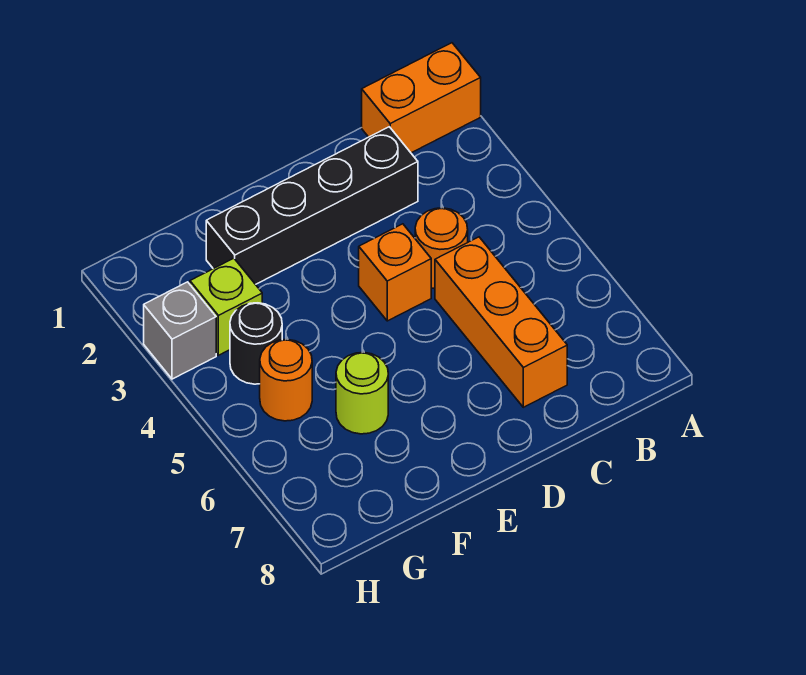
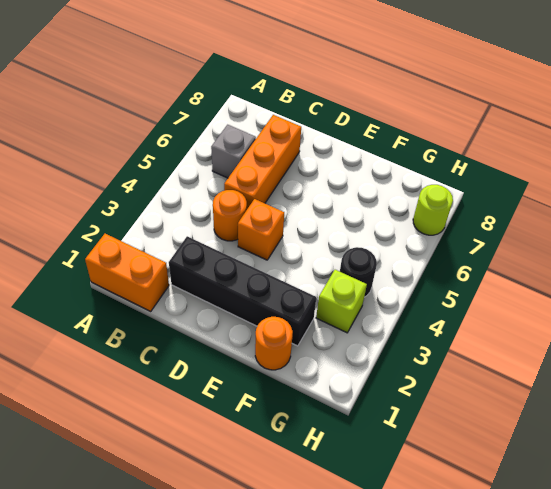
lime 1x1 round brick [336,353,388,434] -> lime 1x1 round brick moved to [413,185,453,235]
orange 1x1 round brick [260,340,312,421] -> orange 1x1 round brick moved to [255,317,293,370]
grey 1x1 brick [144,282,216,379] -> grey 1x1 brick moved to [211,125,256,178]

